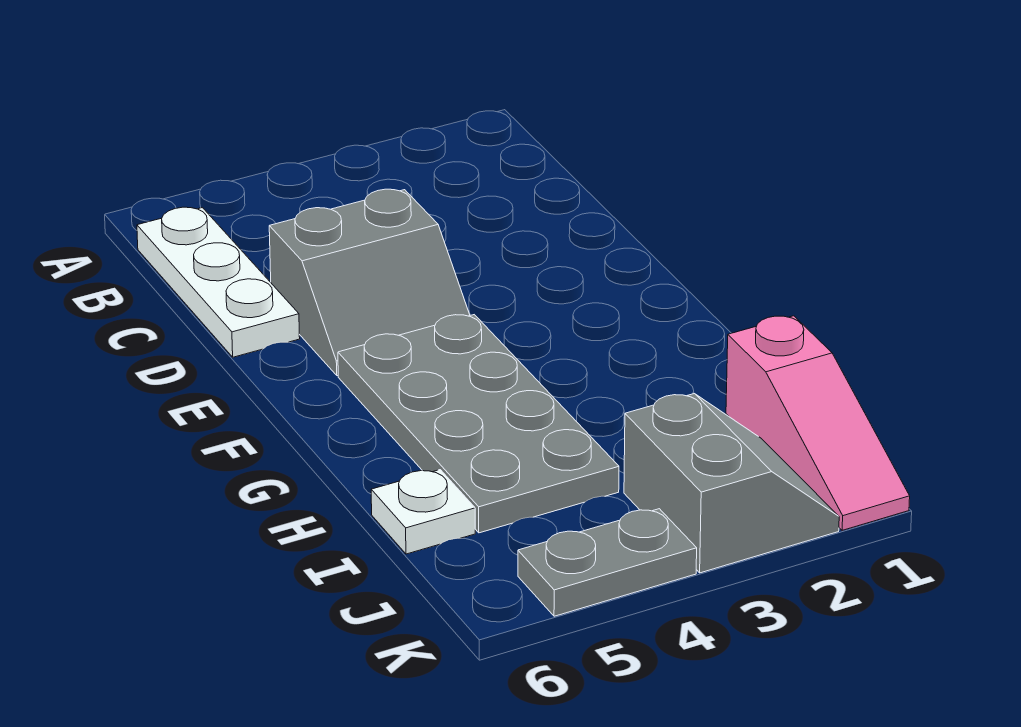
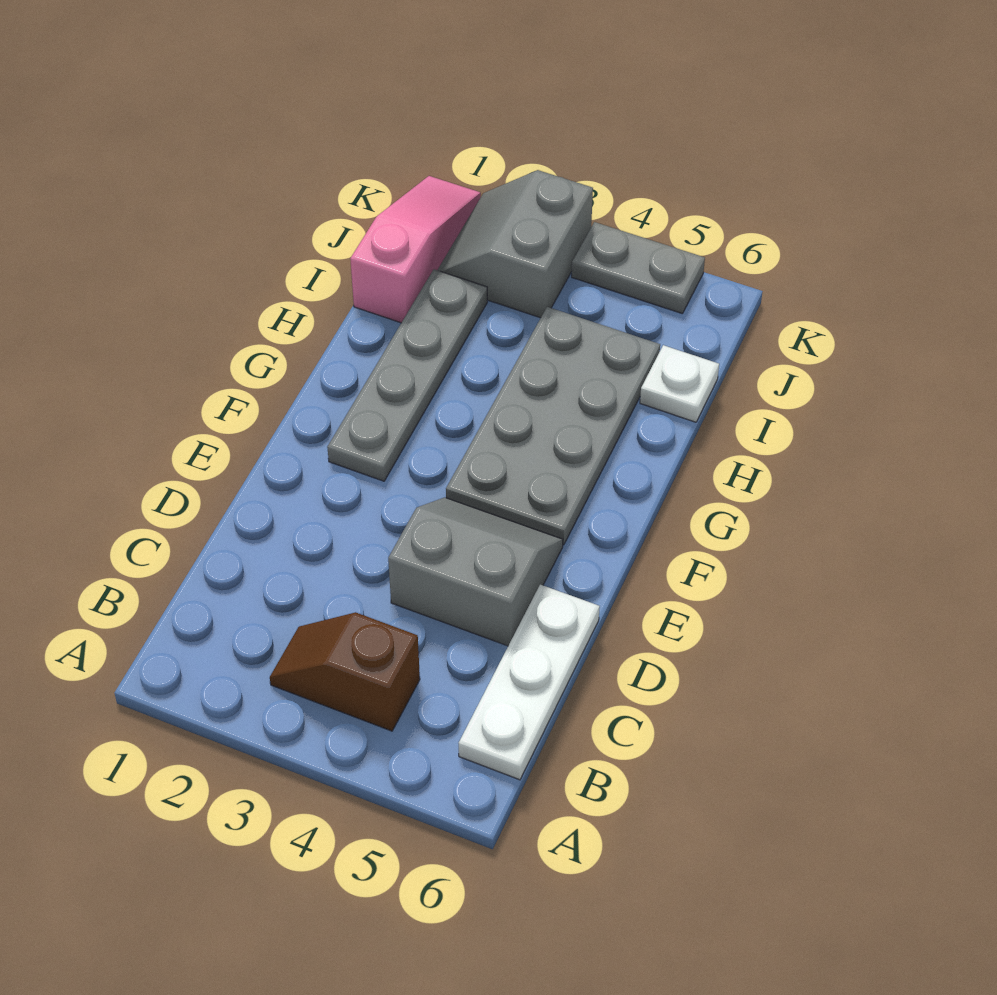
none -> brown 1x2 slope [270,612,420,731]
none -> grey 1x4 plate [327,269,487,481]

